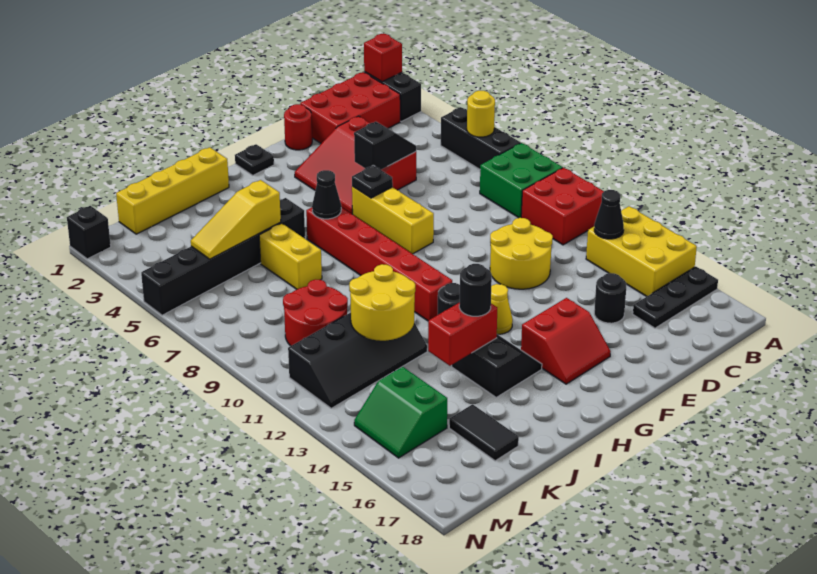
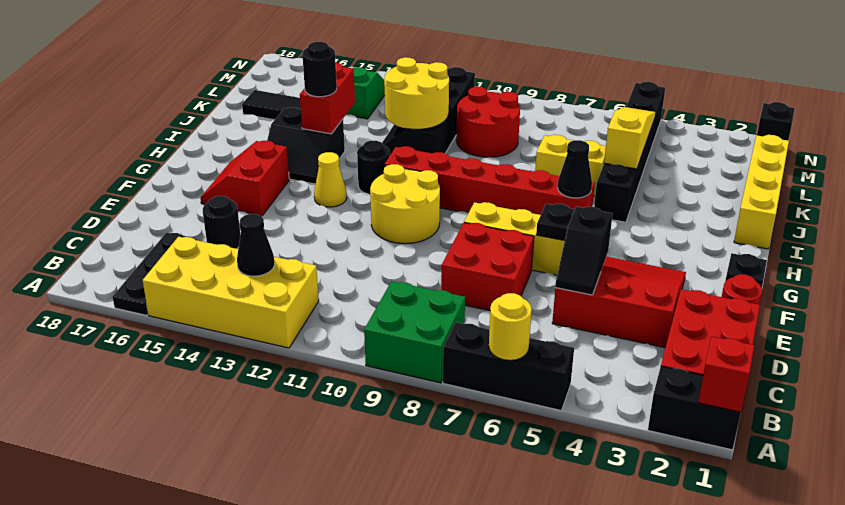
red 2x2 brick [521,168,604,245] -> red 2x2 brick moved to [441,223,534,311]
yellow 2x3 brick [586,206,697,297] -> yellow 2x4 brick [142,237,319,348]
yellow 2x2 round brick [490,218,553,289] -> yellow 2x2 round brick moved to [370,164,440,244]

